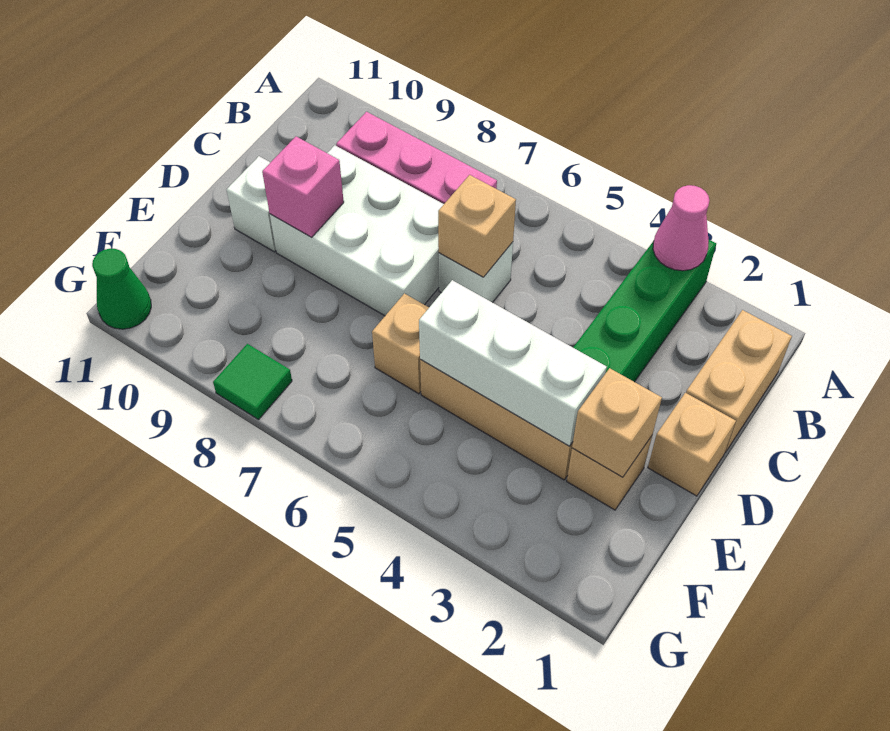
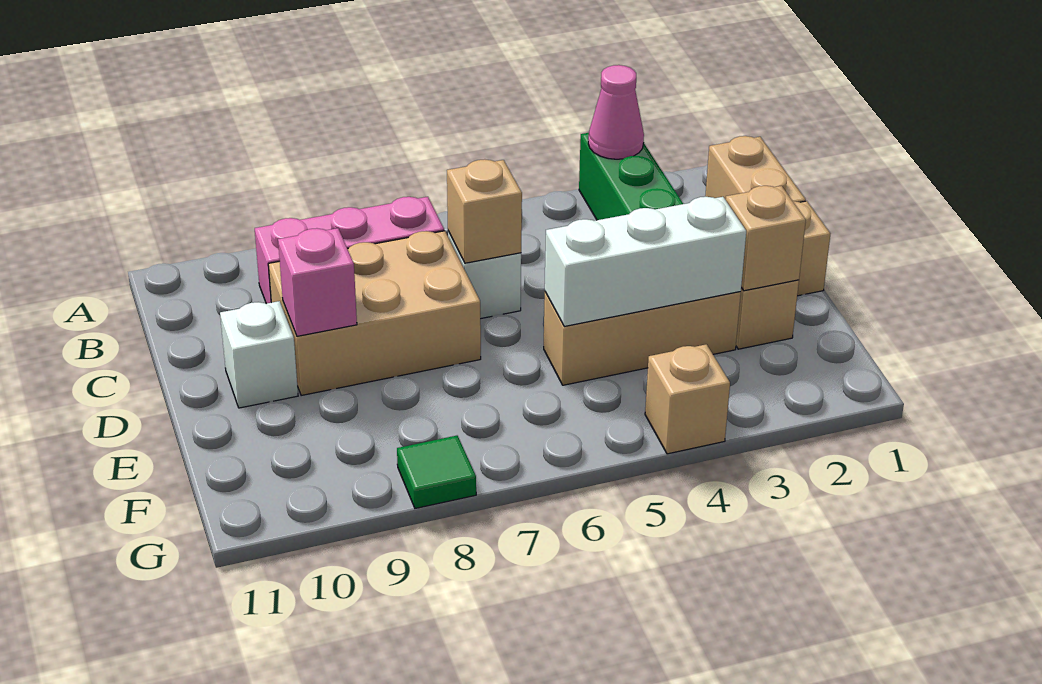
white 2x3 brick [270,145,444,316] -> tan 2x3 brick [268,231,481,396]
tan 1x1 brick [372,293,429,394] -> tan 1x1 brick moved to [645,344,730,454]
green 1x1 cone [92,249,151,329] -> none

